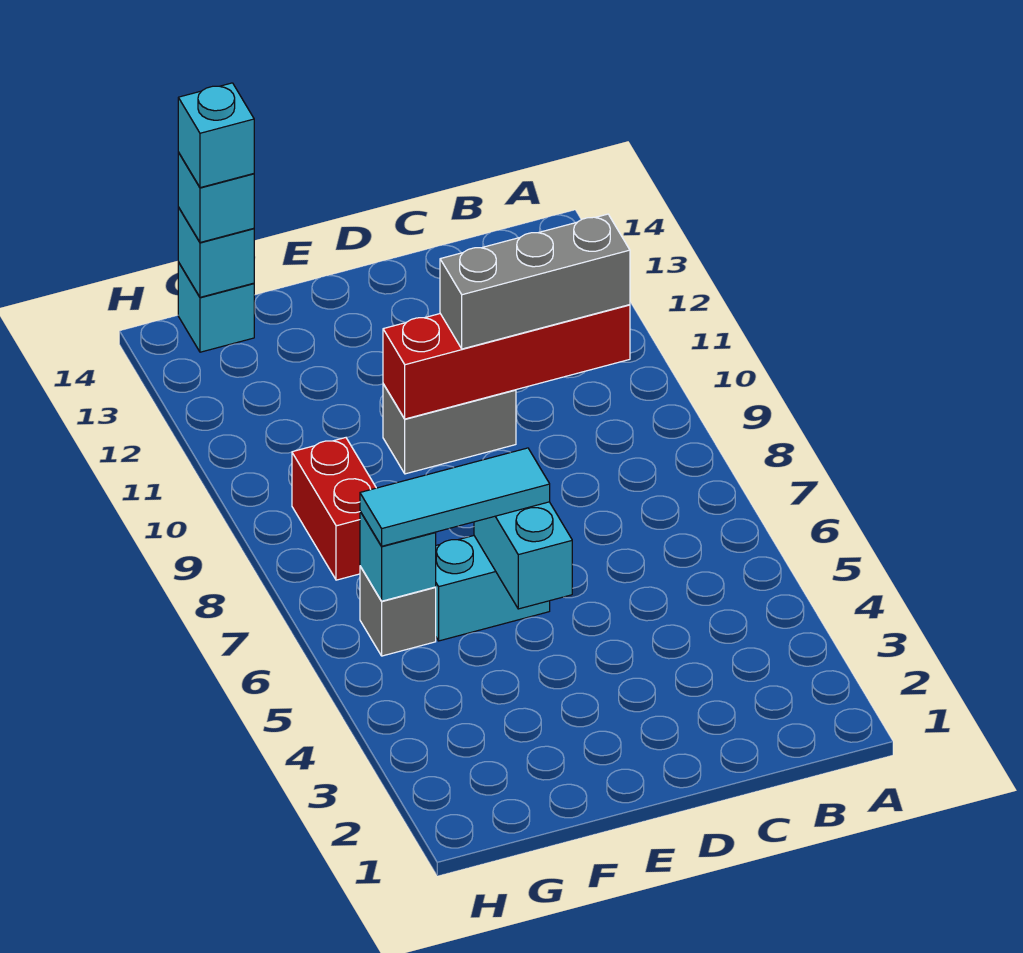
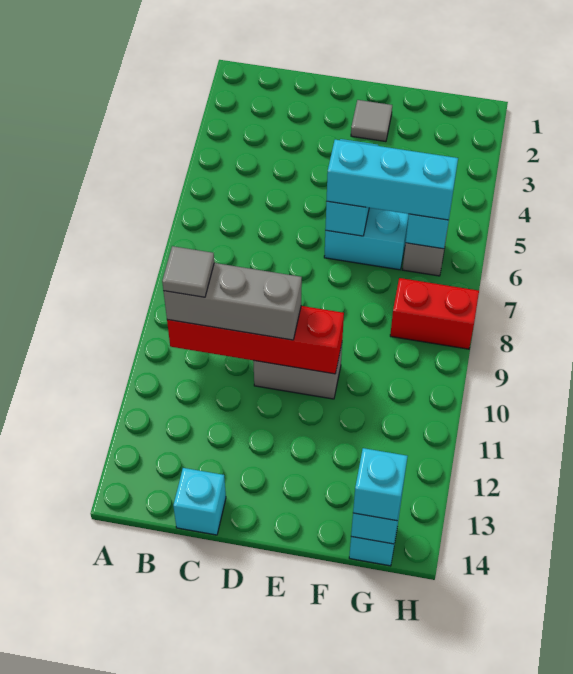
none -> grey 1x1 tile [162,246,214,297]
none -> grey 1x1 tile [351,100,392,142]
cyan 1x3 tile [360,448,550,546] -> cyan 1x3 brick [327,140,458,220]
red 1x2 brick [292,438,376,580] -> red 1x2 brick turned to [390,278,479,349]
cyan 1x1 brick [178,83,254,188] -> cyan 1x1 brick moved to [173,468,226,535]

